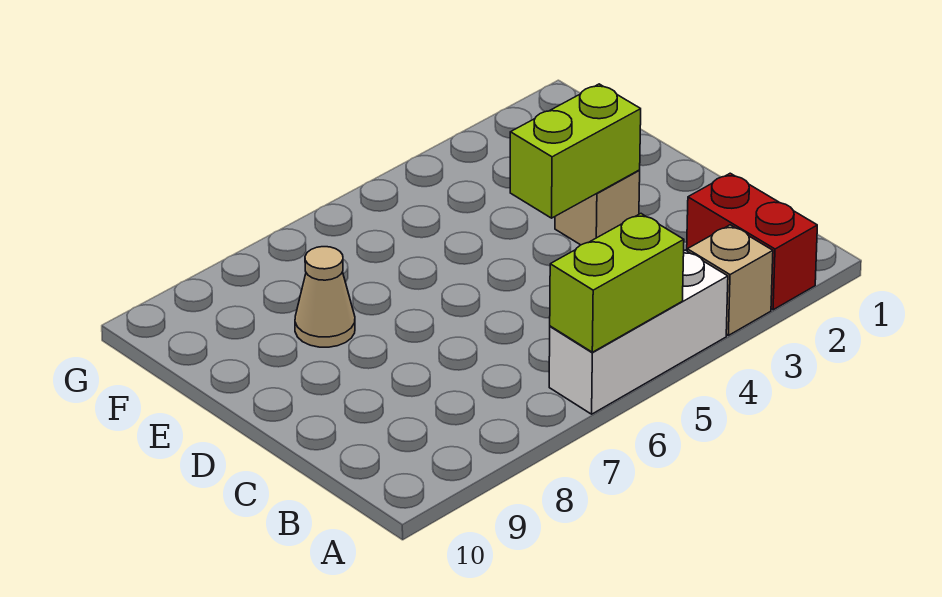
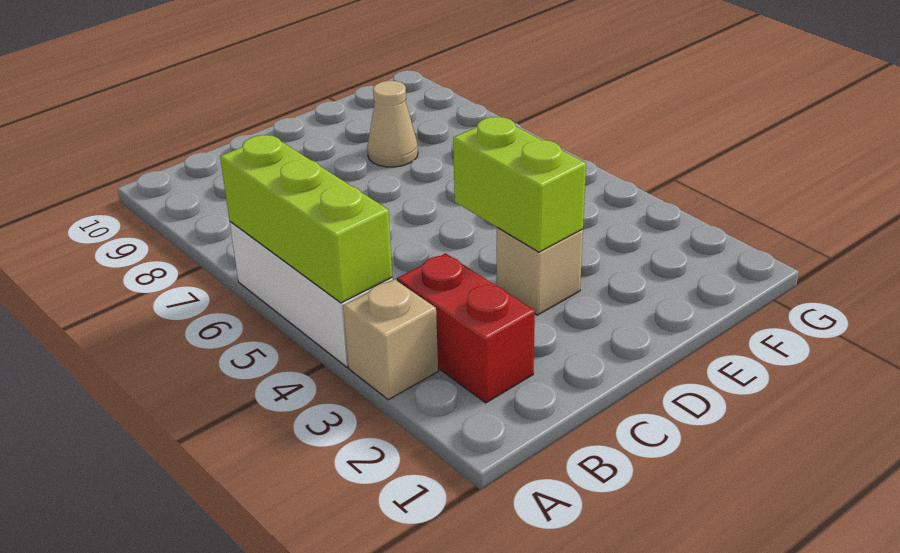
red 1x2 brick [687,173,817,310] -> red 1x2 brick turned to [397,253,535,403]
lime 1x2 brick [550,214,684,352] -> lime 1x3 brick [220,135,392,303]

